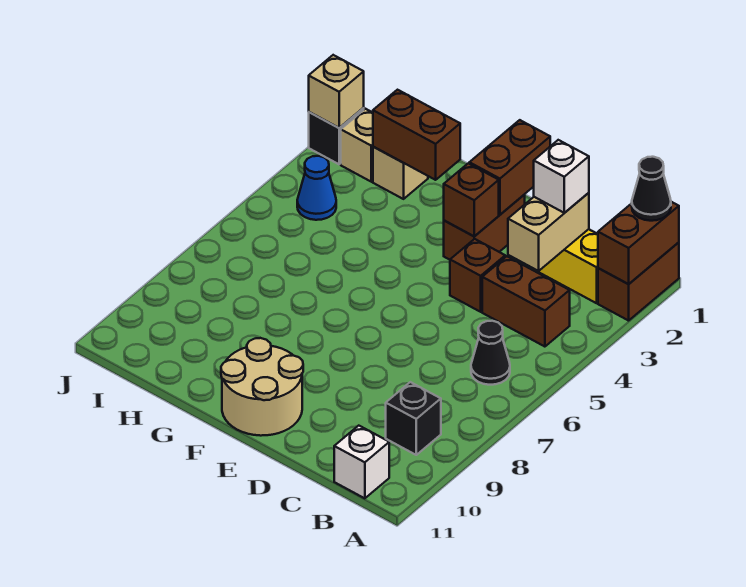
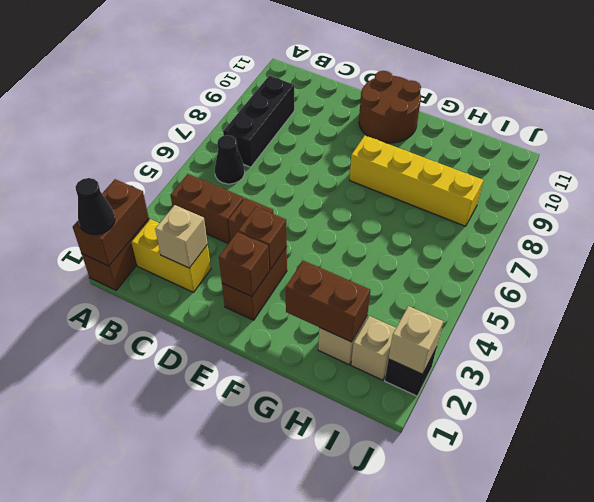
black 1x1 brick [386,382,441,455] -> black 1x3 brick [223,76,294,167]
white 1x1 brick [334,426,389,498] -> none
tan 1x2 brick [508,193,589,271] -> tan 1x1 brick [155,205,208,268]
white 1x1 brick [534,140,589,213] -> none
brown 1x2 brick [469,120,550,215] -> brown 1x1 brick [219,232,269,297]
tan 2x2 round brick [221,338,303,436] -> brown 2x2 round brick [359,71,421,143]
none -> yellow 1x4 brick [350,135,483,226]
blue 1x1 cone [297,156,336,220] -> none

